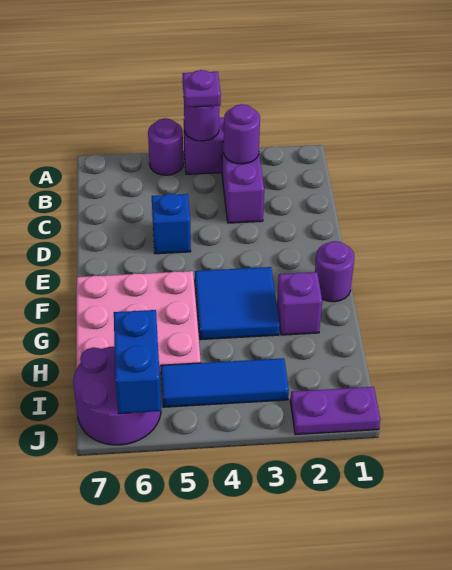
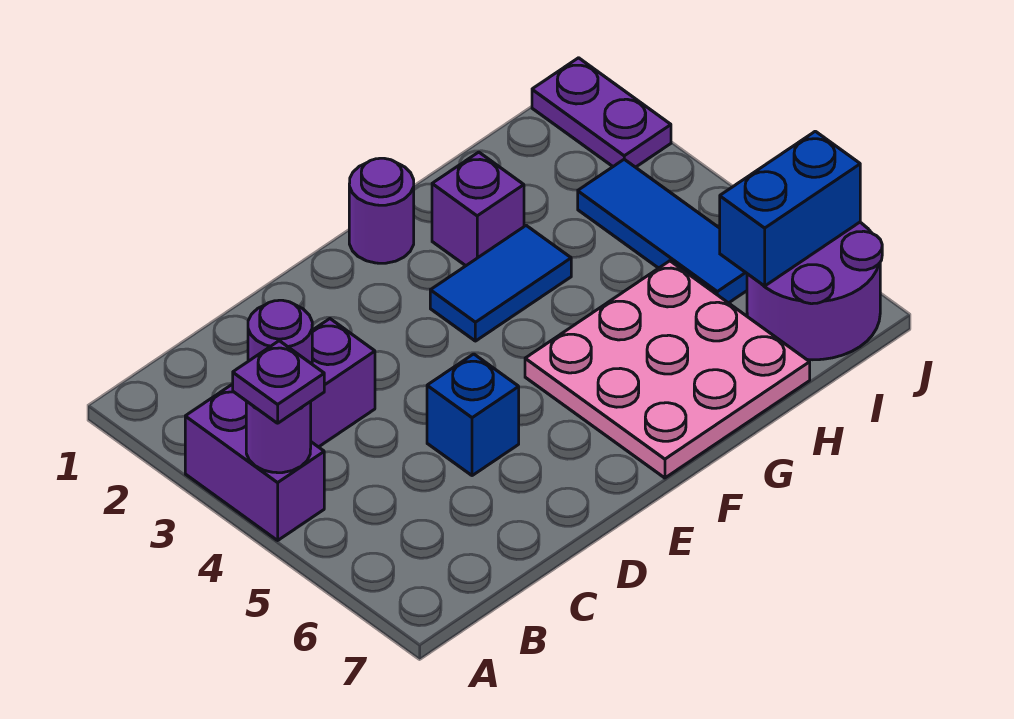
purple 1x1 round brick [148,118,183,175] -> none
blue 2x2 tile [195,267,280,340] -> blue 1x2 tile [430,226,571,341]

